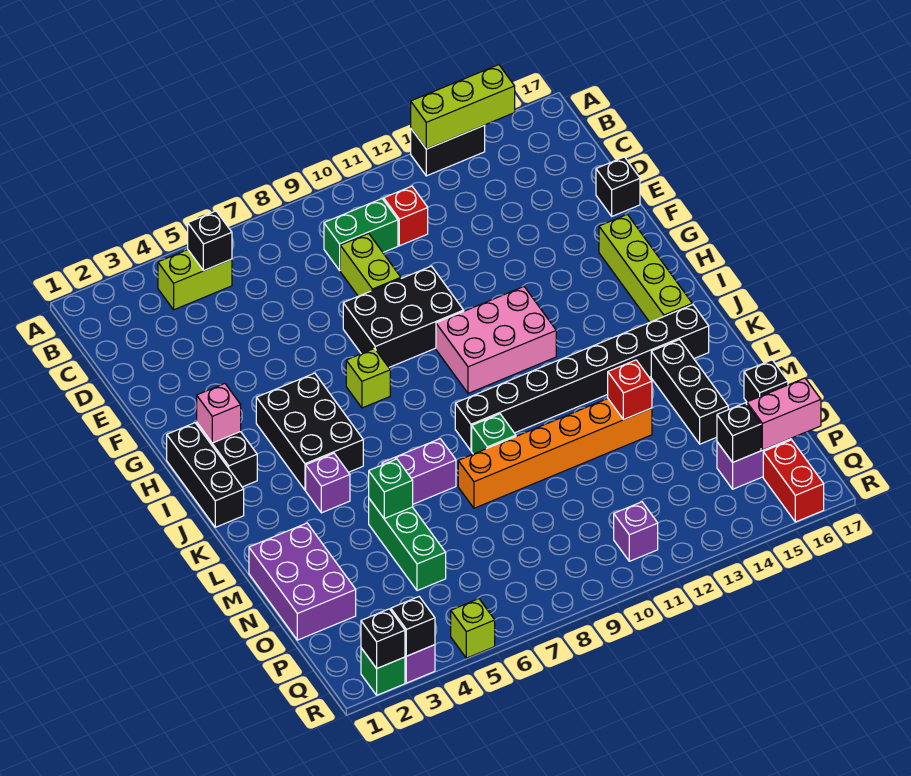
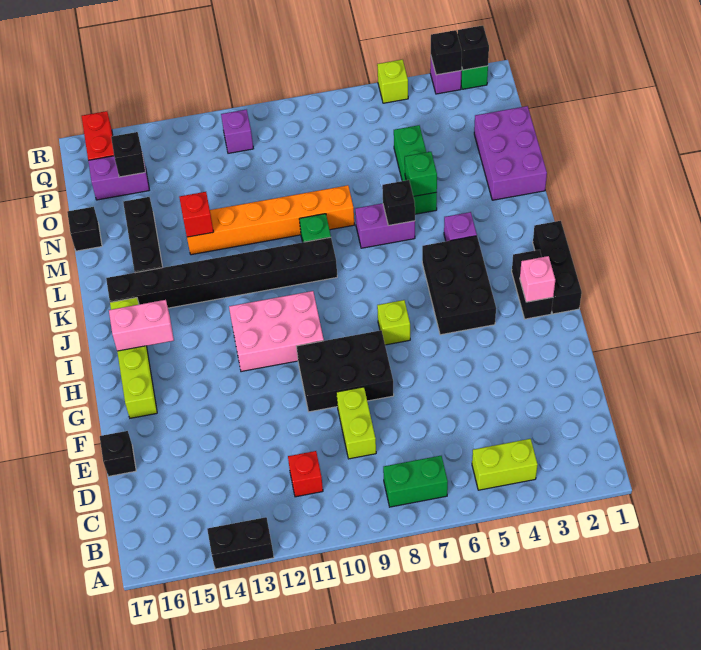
lime 1x3 brick [411,65,515,149] -> none
black 1x1 brick [188,211,232,271] -> black 1x1 brick moved to [382,180,415,226]
green 1x2 brick [324,199,398,270] -> green 1x2 brick moved to [383,456,448,507]
pink 1x2 brick [747,378,821,450] -> pink 1x2 brick moved to [109,300,174,351]

